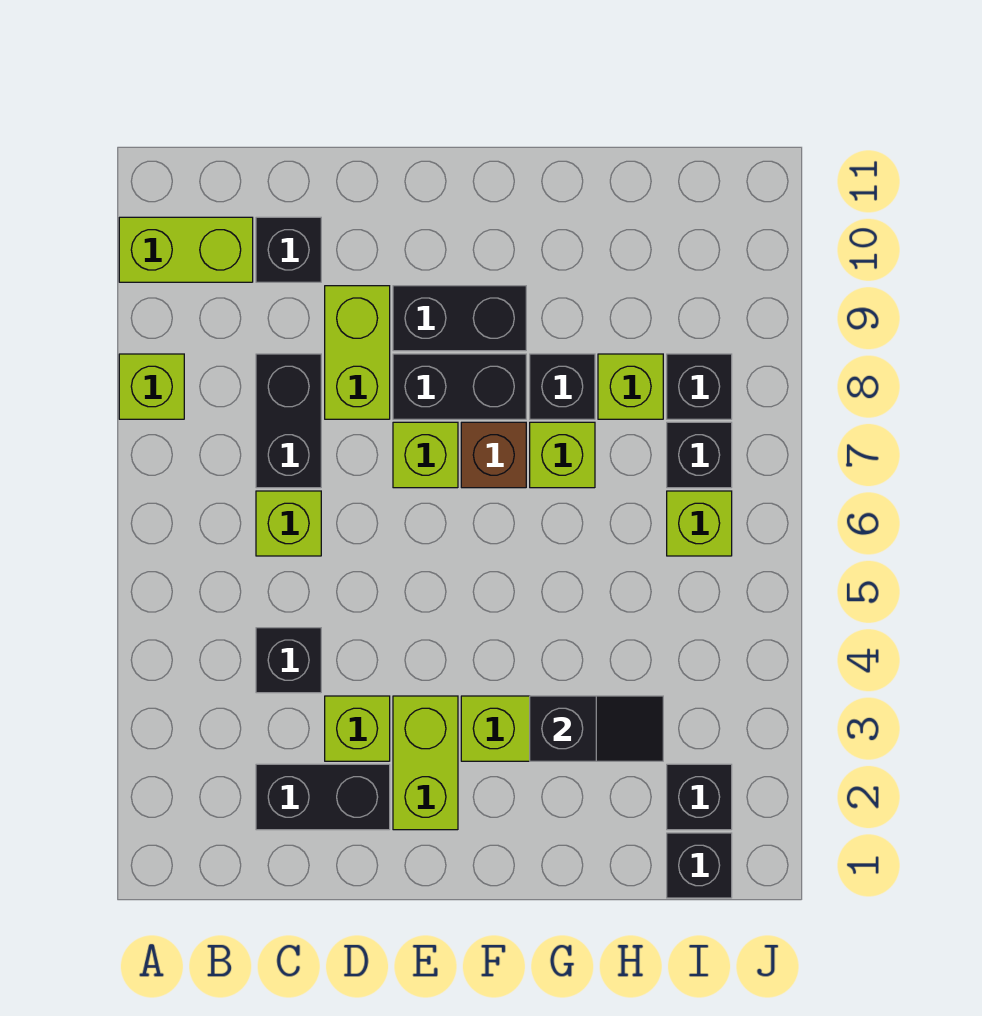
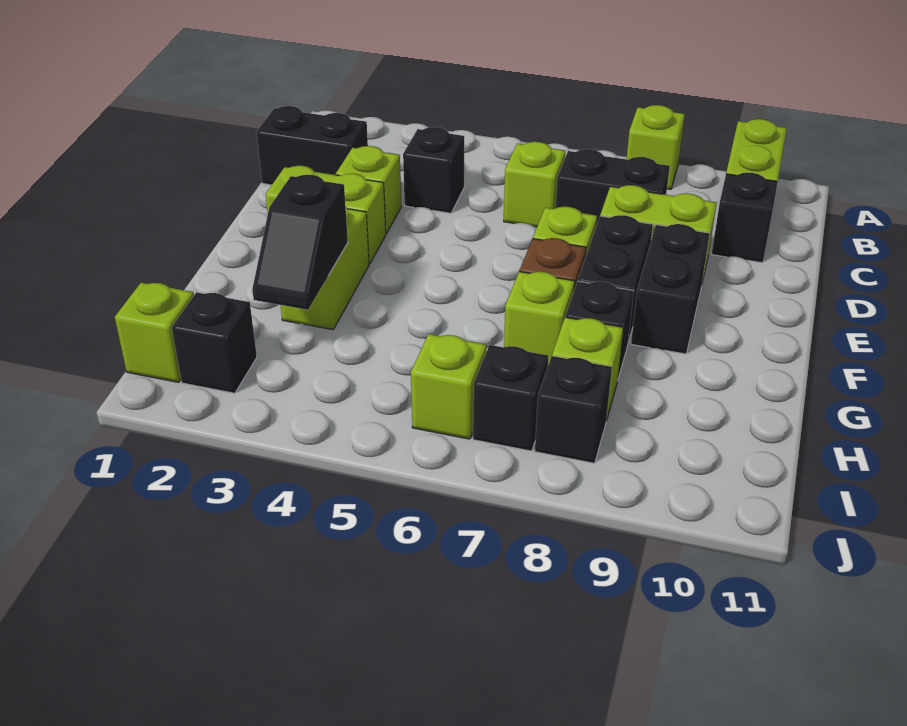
black 1x2 brick [256,764,390,830] -> black 1x2 brick turned to [256,106,368,185]
black 1x1 brick [667,833,732,898] -> lime 1x1 brick [115,283,194,382]

